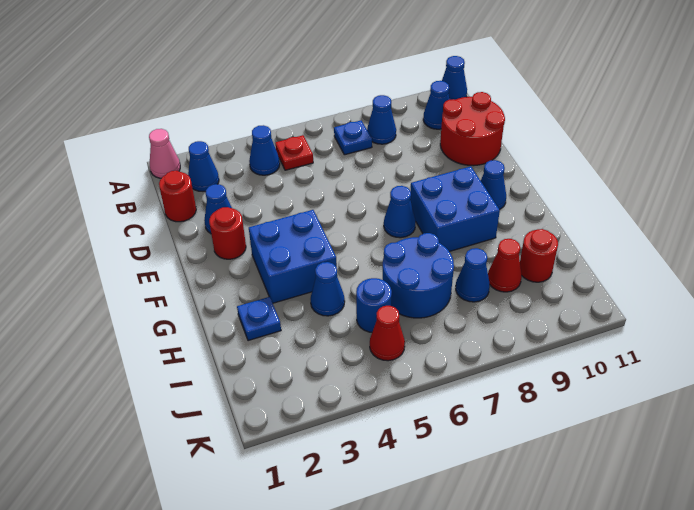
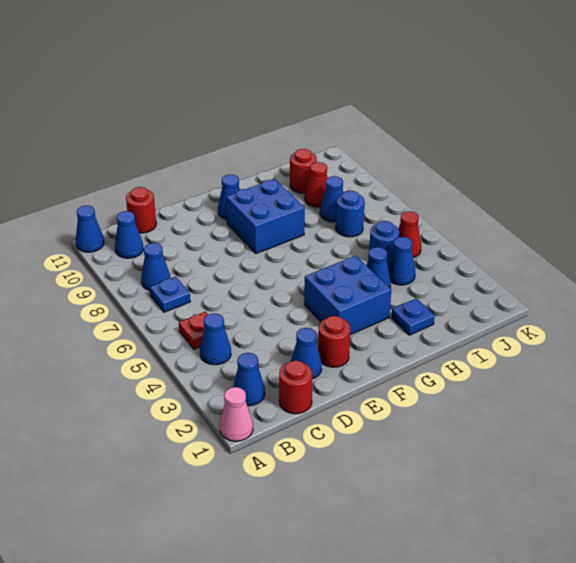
red 2x2 round brick [440,92,505,166] -> red 1x1 round brick [126,187,156,233]
blue 1x1 cone [384,186,416,238] -> blue 1x1 cone moved to [388,237,415,285]
blue 2x2 round brick [383,233,454,318] -> blue 1x1 round brick [336,191,365,237]

